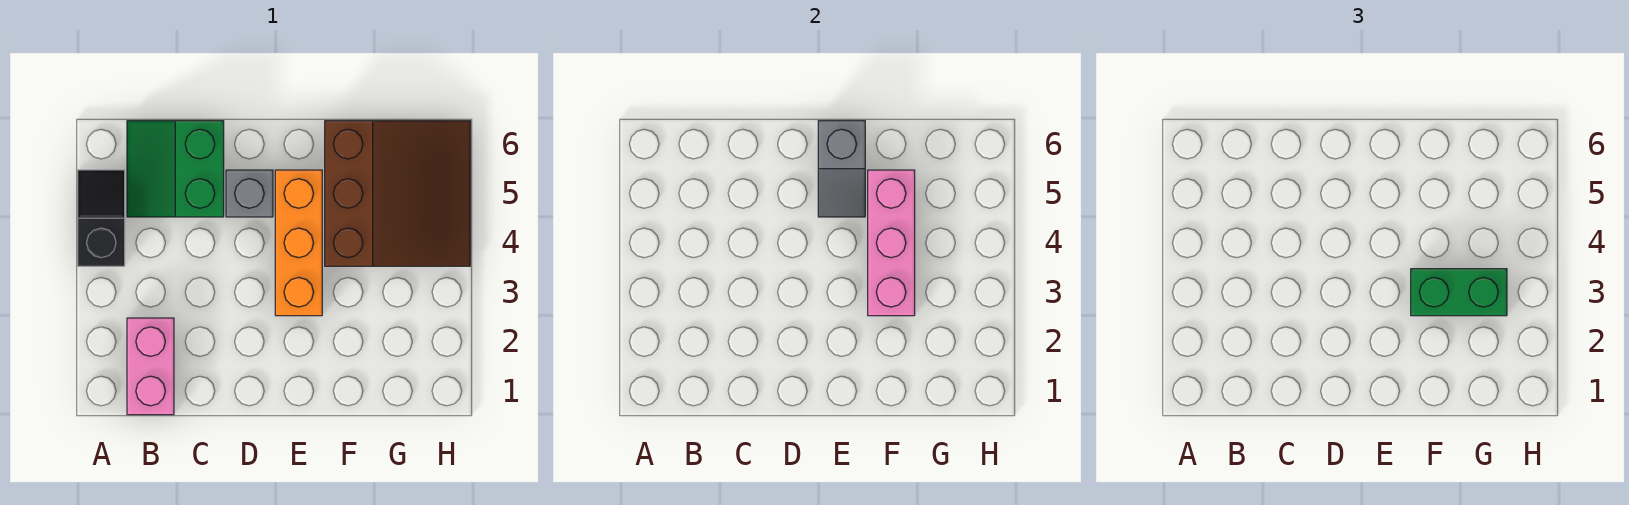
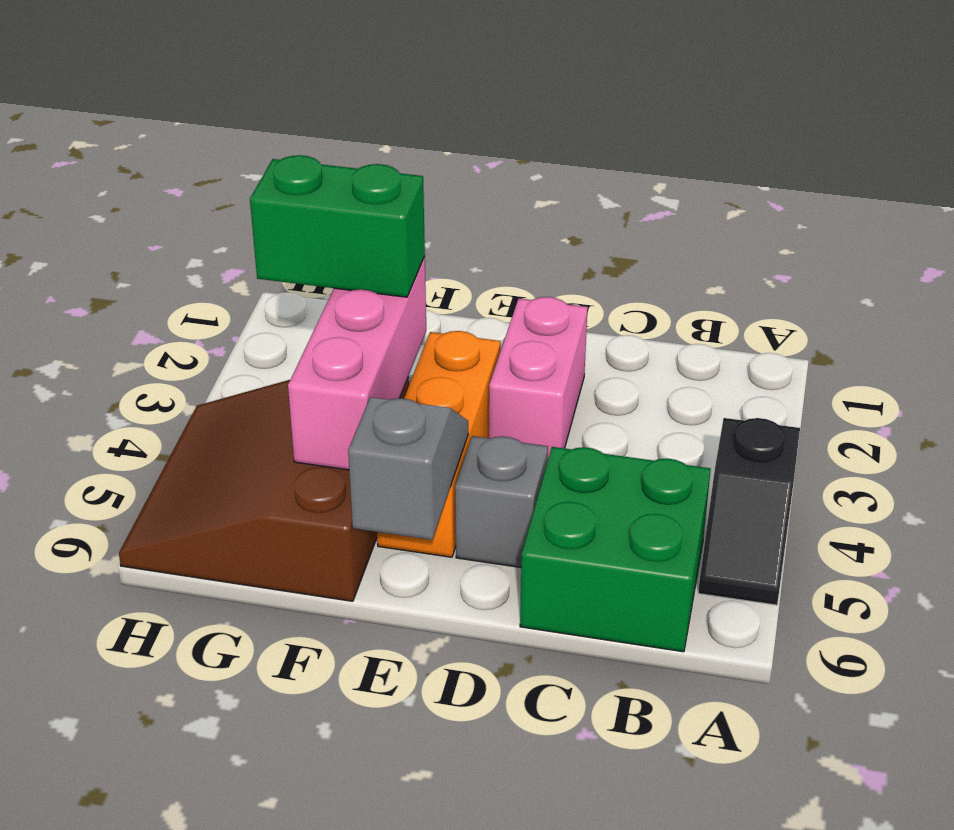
pink 1x2 brick [127,318,174,415] -> pink 1x2 brick moved to [489,297,588,462]
green 2x2 slope [127,121,224,217] -> green 2x2 brick [520,447,711,652]

